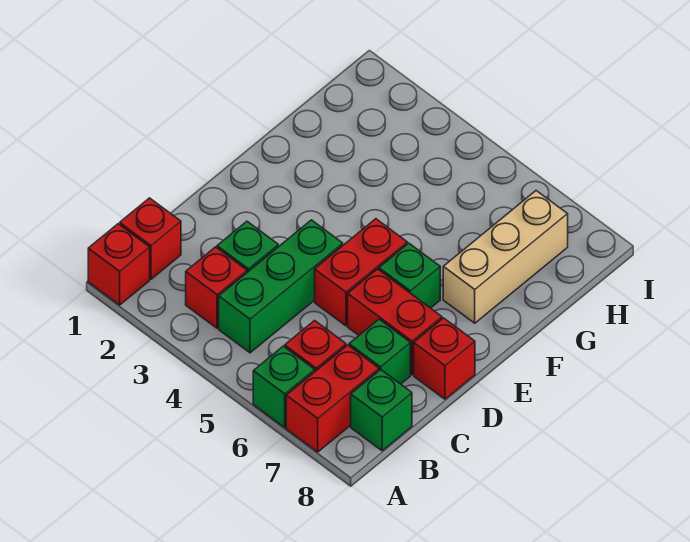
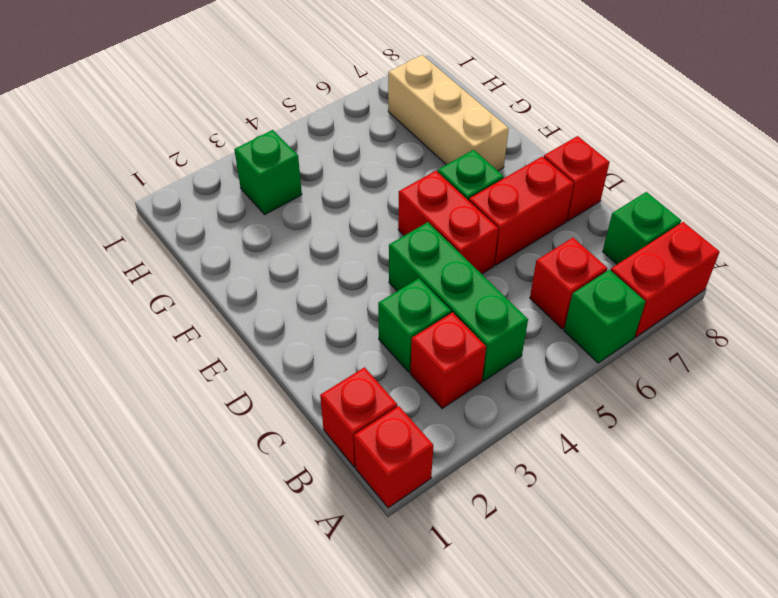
red 1x2 brick [286,345,379,452] -> red 1x2 brick turned to [611,222,720,337]
green 1x1 brick [349,319,410,384] -> green 1x1 brick moved to [234,130,302,214]

